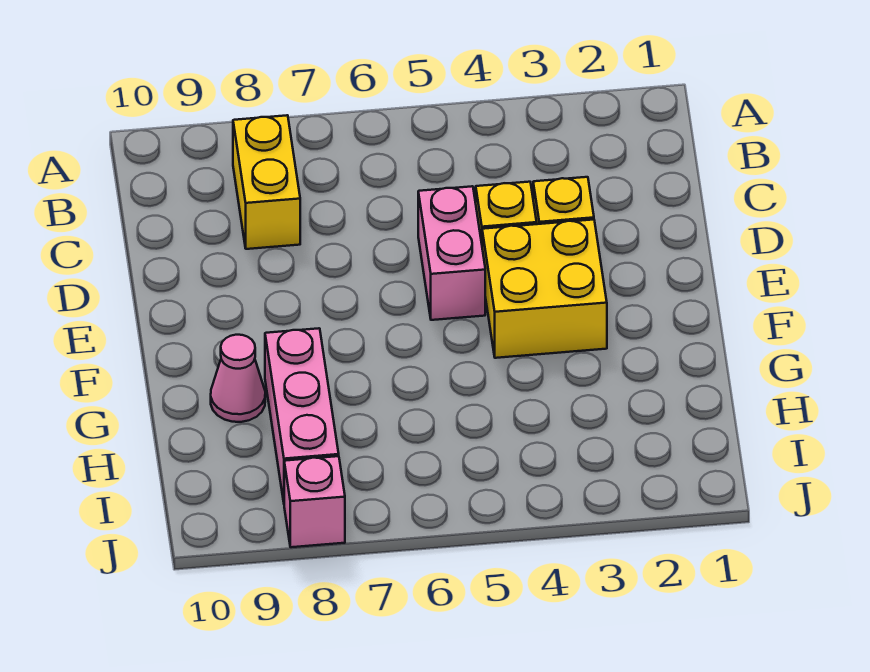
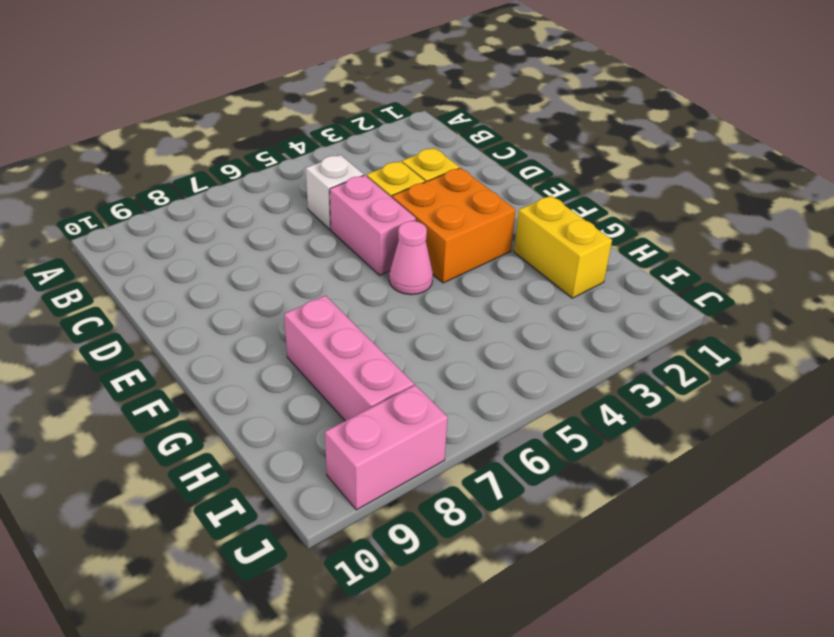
yellow 1x2 brick [233,115,300,249] -> yellow 1x2 brick moved to [514,196,612,298]
none -> white 1x1 brick [306,155,364,230]
yellow 2x2 brick [482,220,607,358] -> orange 2x2 brick [392,168,516,283]
pink 1x1 cone [211,335,265,422] -> pink 1x1 cone moved to [389,221,433,295]
pink 1x1 brick [284,456,345,547] -> pink 1x2 brick [325,385,448,510]

